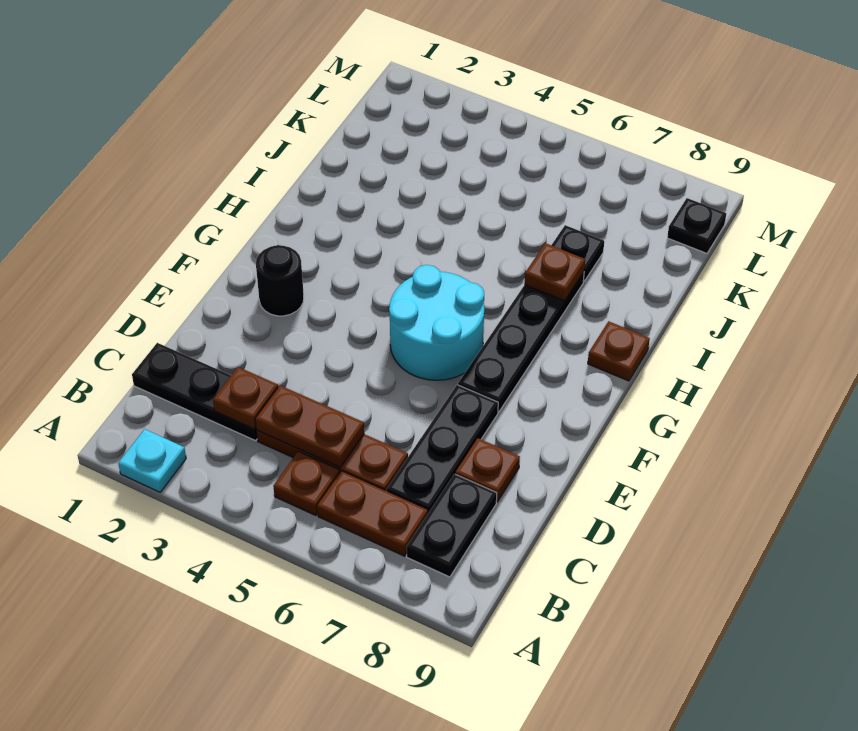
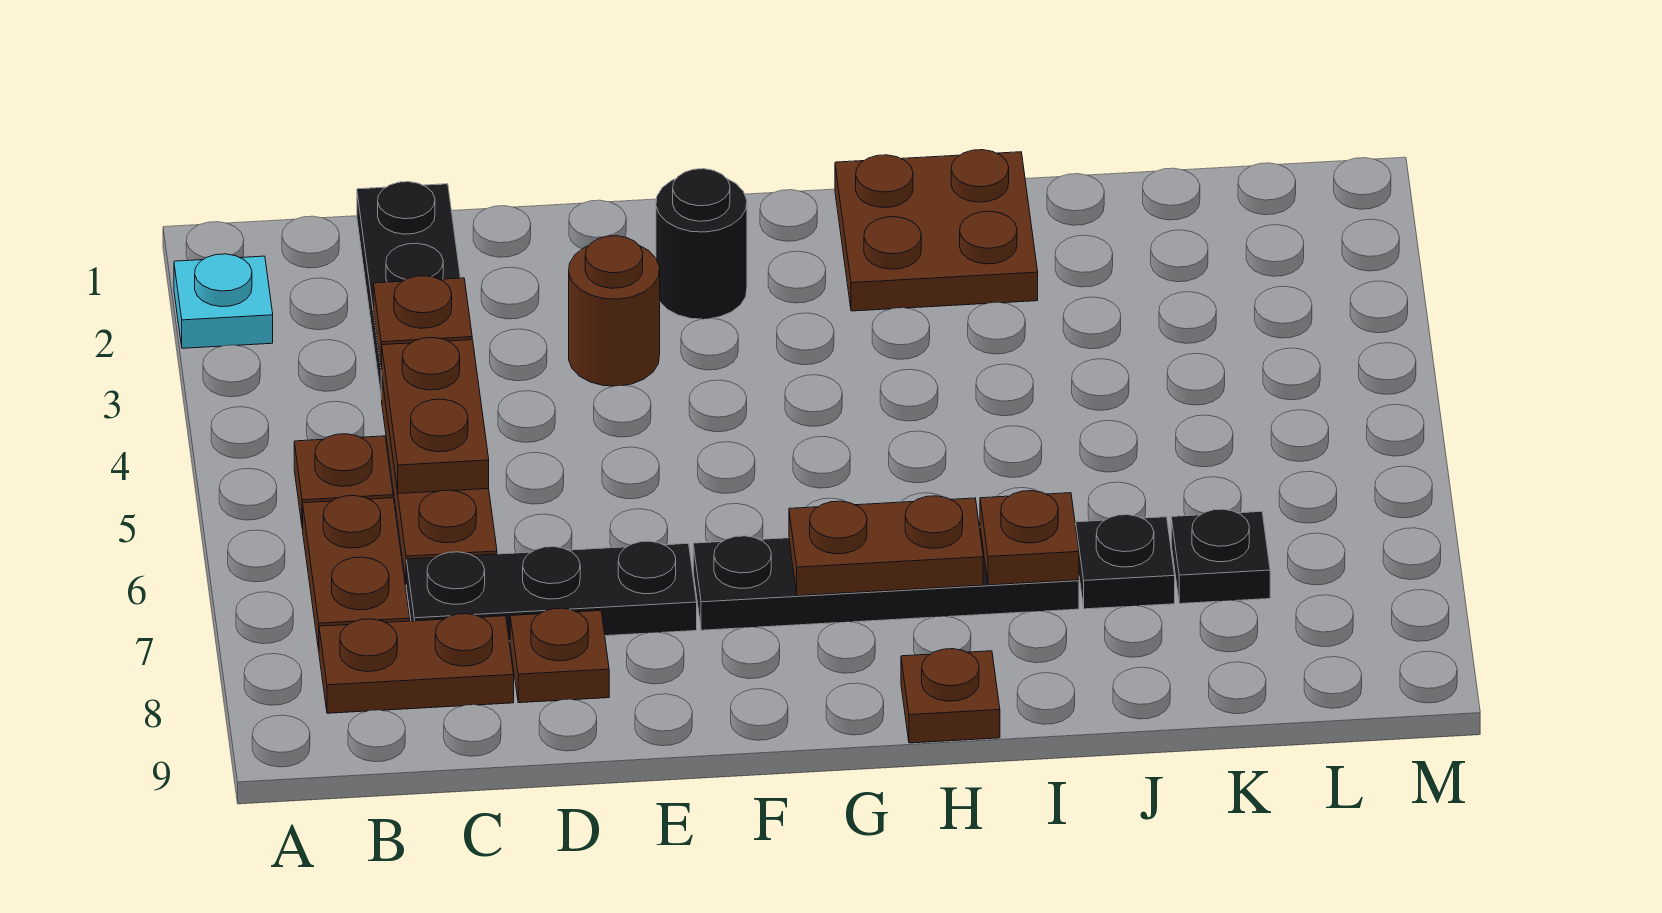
black 1x2 plate [407,474,497,577] -> brown 1x2 plate [319,614,514,713]
none -> brown 1x1 round brick [569,236,660,386]
cyan 2x2 round brick [389,265,484,380] -> none
none -> brown 1x2 plate [789,496,983,596]
none -> brown 2x2 plate [835,150,1038,311]
black 1x1 plate [667,198,726,253] -> black 1x1 plate moved to [1171,509,1270,604]

